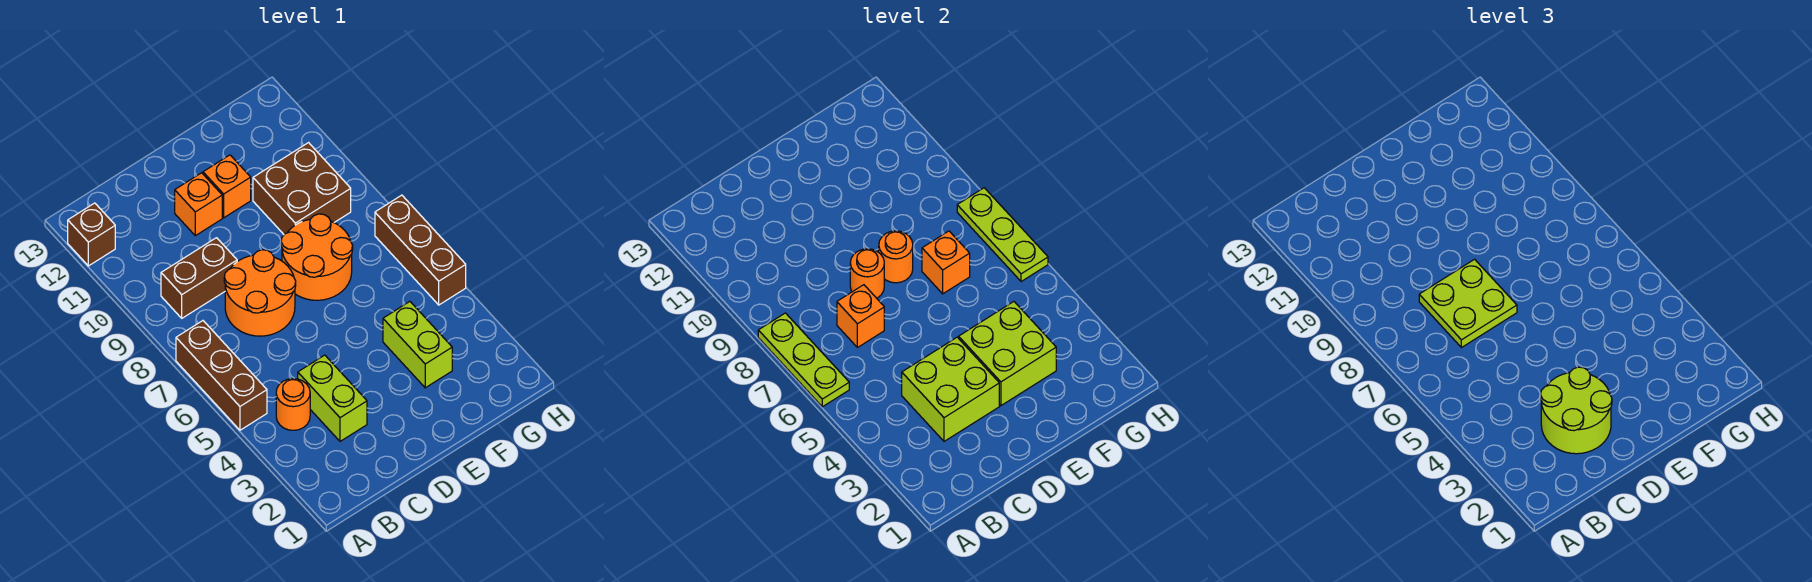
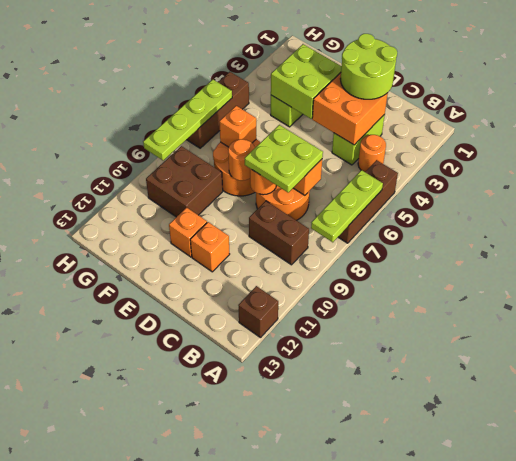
lime 2x2 brick [902,337,999,441] -> orange 2x2 brick [312,73,388,145]
lime 1x3 plate [957,188,1048,282] -> lime 1x4 plate [143,80,232,160]

